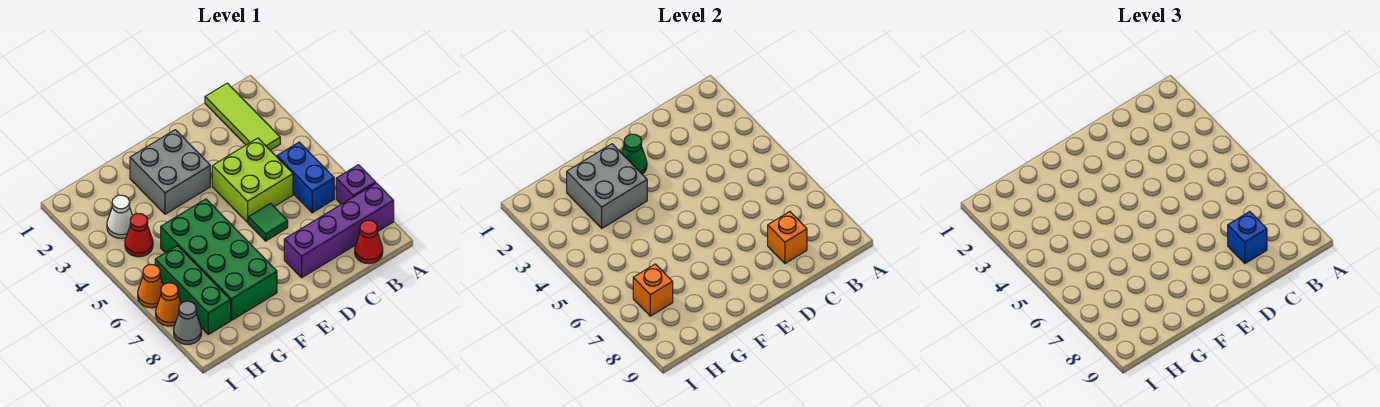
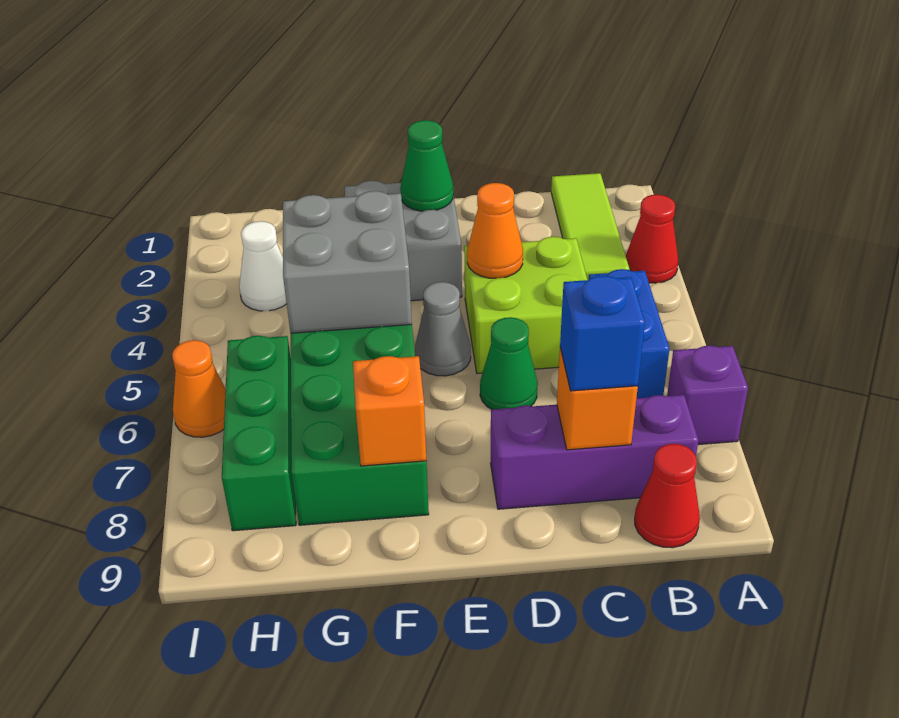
purple 1x4 brick [284,183,394,278] -> purple 1x3 brick [491,395,699,509]
green 1x1 tile [248,203,288,241] -> green 1x1 cone [480,317,538,409]
grey 2x2 brick [567,144,647,228] -> grey 2x2 brick moved to [283,191,412,333]
red 1x1 cone [125,214,153,257] -> red 1x1 cone moved to [626,195,678,283]
orange 1x1 brick [633,264,673,316] -> orange 1x1 brick moved to [353,356,426,466]
orange 1x1 cone [156,283,181,326] -> orange 1x1 cone moved to [467,183,523,278]
grey 1x1 cone [174,301,202,344] -> grey 1x1 cone moved to [415,282,471,376]

